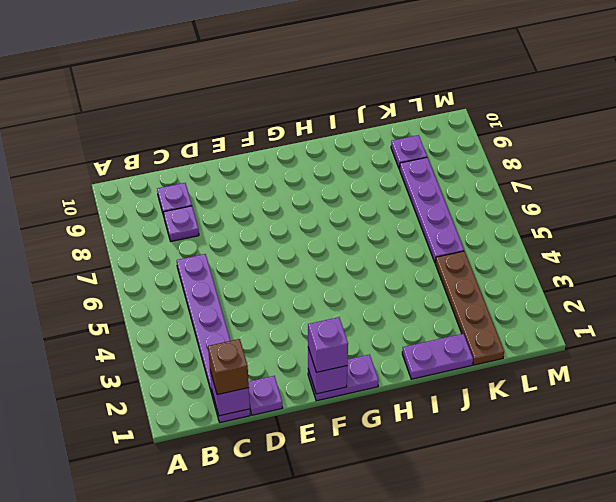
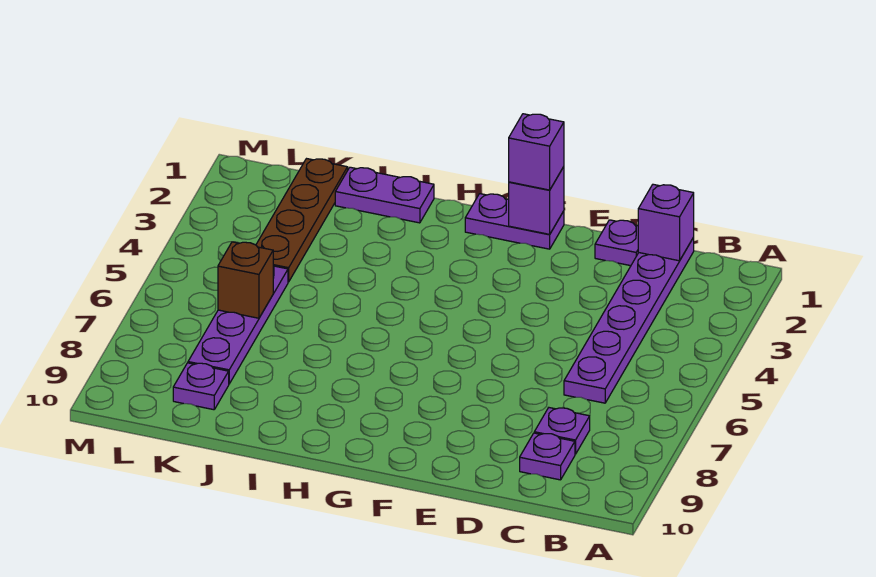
brown 1x1 brick [208,339,249,395] -> brown 1x1 brick moved to [218,242,273,318]

